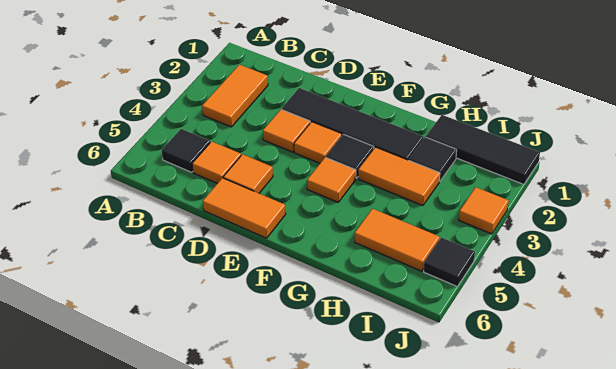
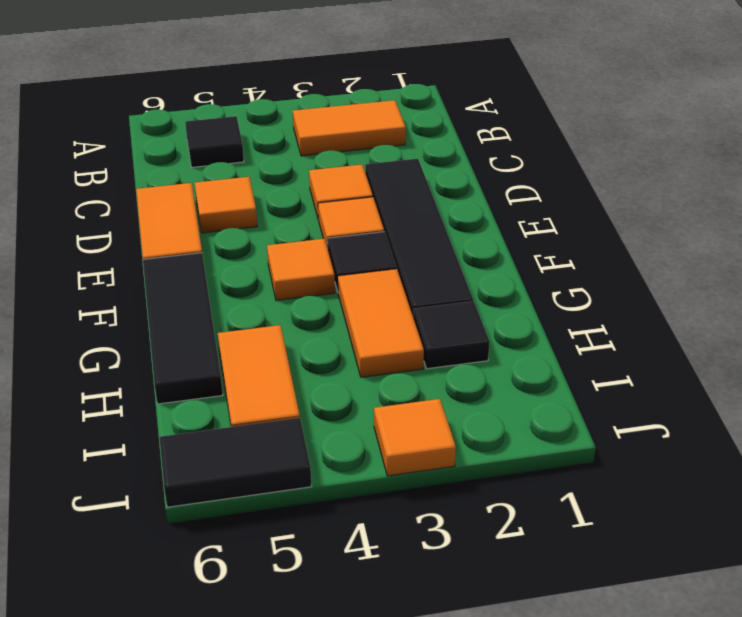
orange 1x1 tile [192,141,241,183] -> none
black 1x3 tile [426,115,540,184] -> black 1x3 tile moved to [143,253,223,404]
black 1x1 tile [424,237,475,287] -> black 1x2 tile [159,418,312,507]

